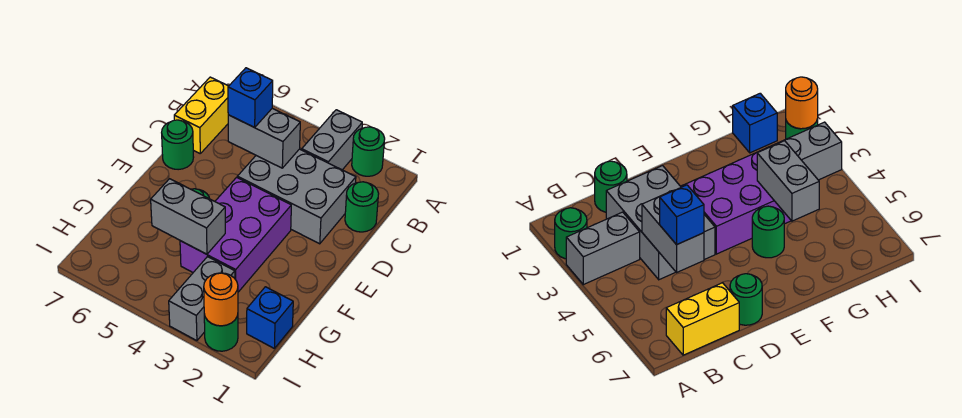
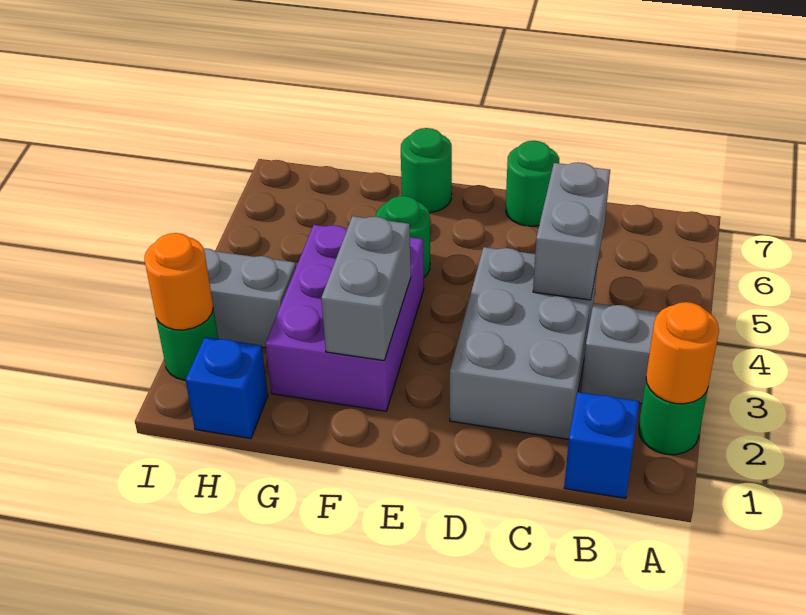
none -> orange 1x1 round brick [646,302,719,404]
yellow 1x2 brick [174,77,228,153] -> none
green 1x1 round brick [345,182,379,232] -> green 1x1 round brick moved to [401,128,452,213]
blue 1x1 brick [228,68,273,127] -> blue 1x1 brick moved to [564,392,640,498]
purple 2x3 brick [180,177,291,292] -> purple 2x3 brick turned to [265,225,424,411]
grey 1x2 brick [151,179,225,254] -> grey 1x2 brick moved to [321,216,411,361]

